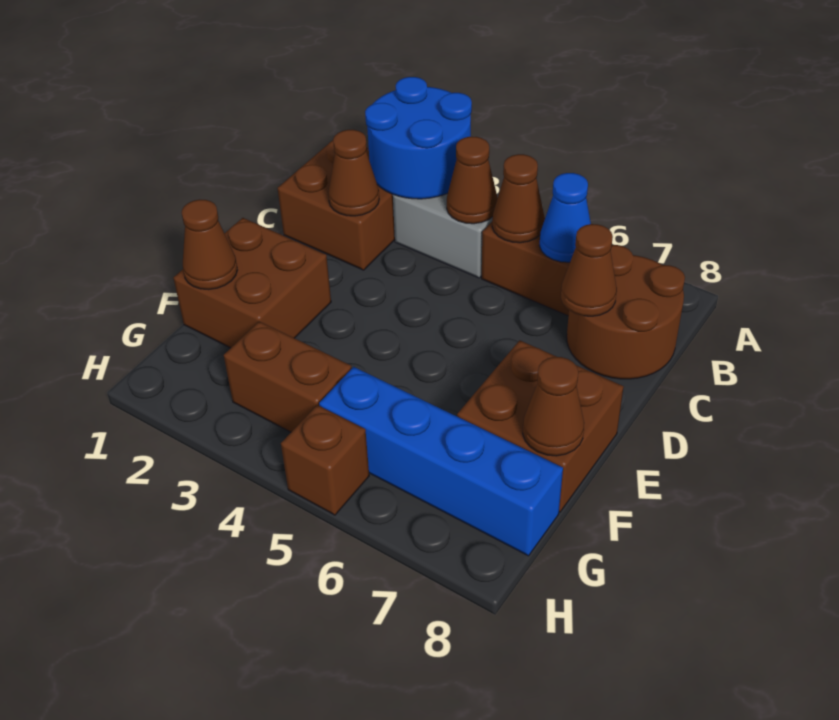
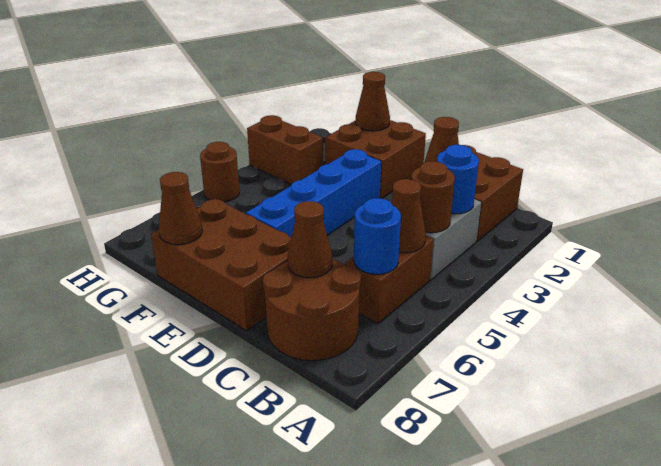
blue 2x2 round brick [365,77,472,199] -> blue 1x1 round brick [437,145,479,214]
brown 1x1 cone [447,137,498,224] -> brown 1x1 round brick [411,161,455,233]
blue 1x1 cone [539,173,591,262] -> blue 1x1 round brick [354,198,401,274]
brown 2x2 brick [457,340,624,512] -> brown 2x3 brick [151,199,292,331]
brown 1x2 brick [224,321,352,432] -> brown 1x2 brick turned to [247,115,323,184]
blue 1x4 brick [319,367,563,556] -> blue 1x4 brick moved to [246,149,381,237]
brown 1x1 brick [281,405,369,515] -> brown 1x1 round brick [200,142,239,202]

